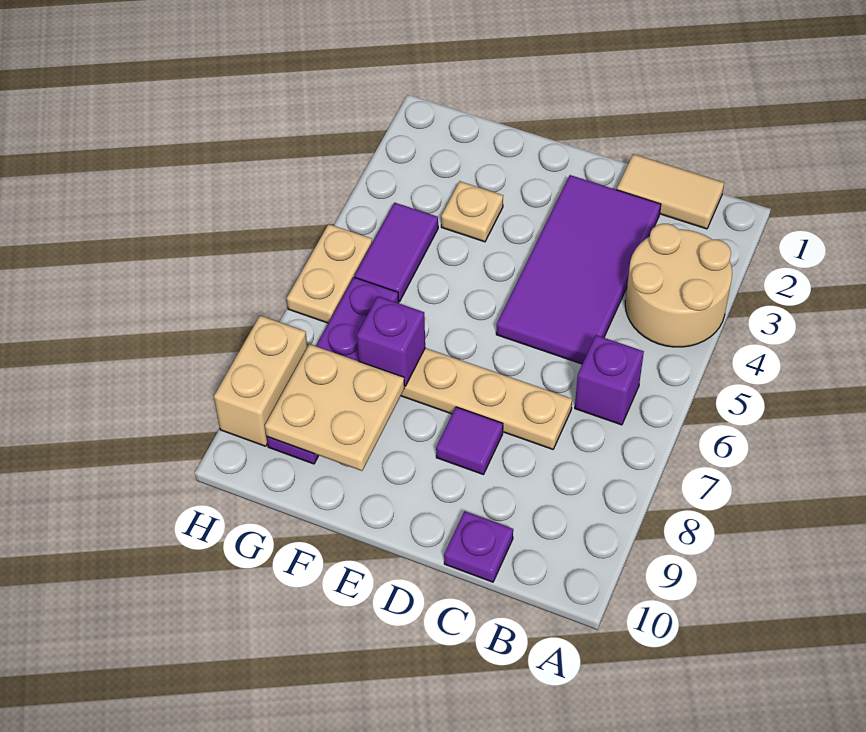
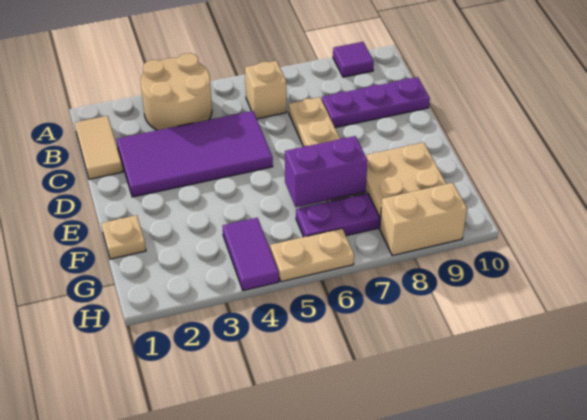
purple 1x1 brick [575,335,644,425] -> tan 1x1 brick [245,61,287,119]
purple 1x1 plate [444,511,513,582] -> purple 1x3 plate [322,77,430,128]
purple 1x1 tile [436,407,503,475] -> purple 1x1 tile moved to [333,42,374,77]
tan 1x1 plate [441,181,503,242] -> tan 1x1 plate moved to [101,215,146,259]
purple 1x1 brick [357,297,425,386] -> purple 1x2 brick [285,136,368,207]
purple 1x2 tile [355,203,438,302] -> purple 1x2 tile turned to [223,218,279,291]

